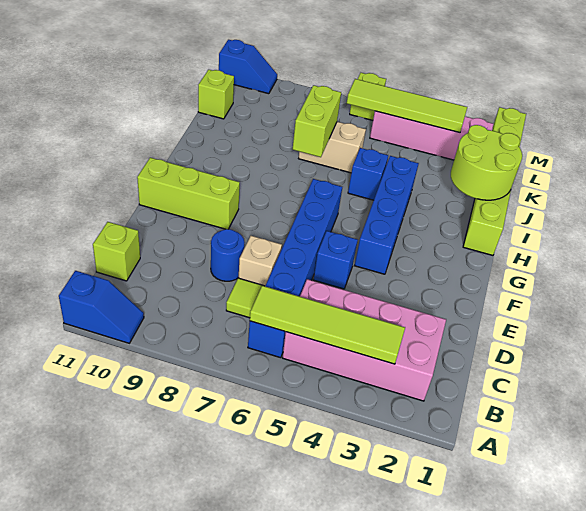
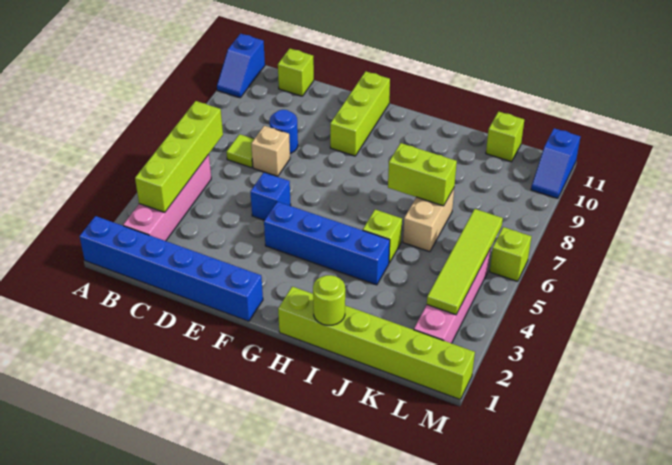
pink 2x4 brick [283,279,446,401] -> pink 1x4 brick [123,154,211,241]
lime 1x4 tile [250,286,405,364] -> lime 1x4 brick [135,101,223,212]
blue 1x6 brick [248,179,342,358] -> blue 1x6 brick moved to [79,216,263,321]
lime 2x2 round brick [451,125,522,200] -> lime 1x1 round brick [313,275,345,325]
blue 1x1 brick [348,148,388,200] -> lime 1x1 brick [363,210,402,263]

